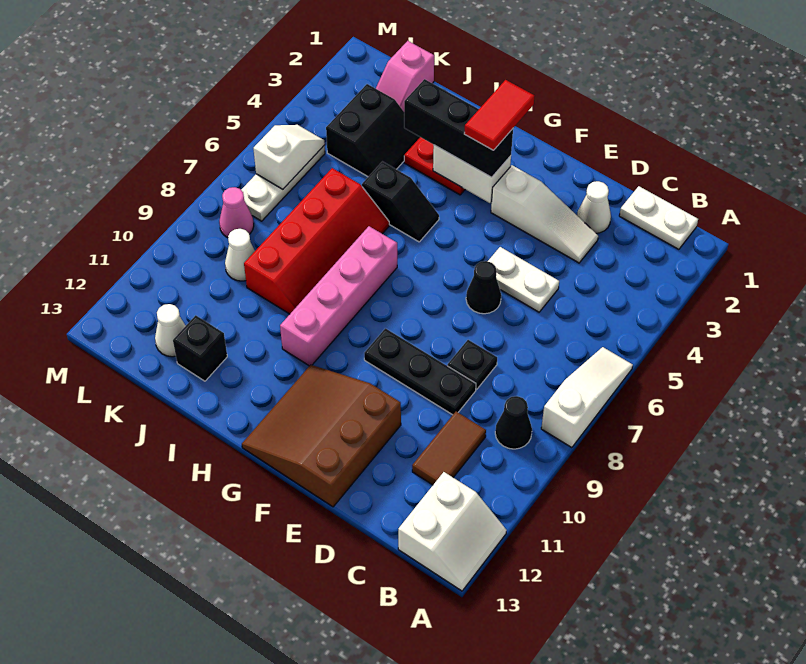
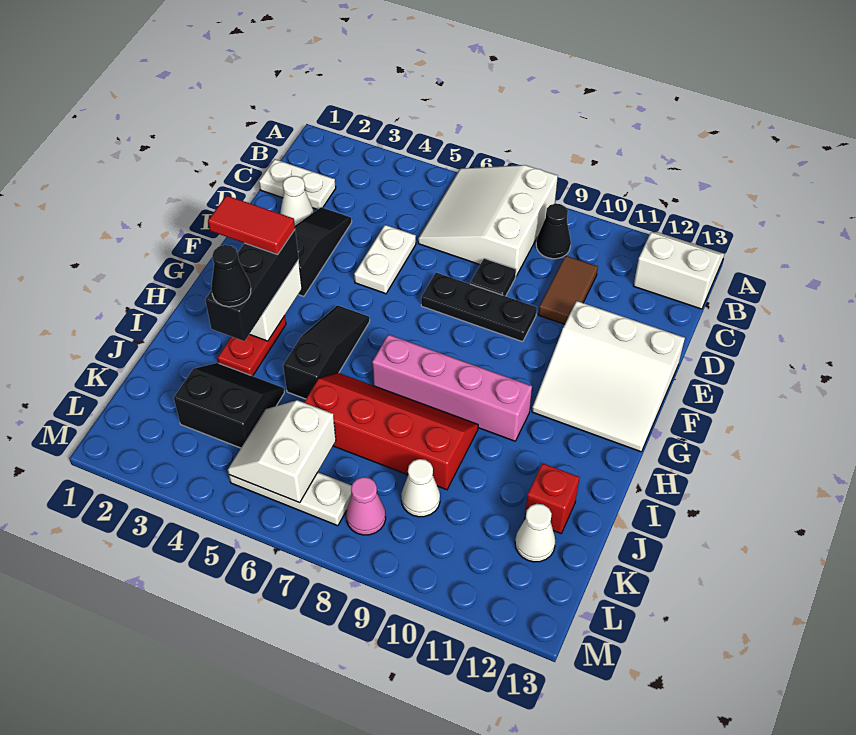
white 1x3 slope [541,347,633,448] -> white 3x3 slope [418,165,558,276]
white 1x2 plate [619,186,698,249] -> white 1x2 plate turned to [259,159,336,210]
brown 1x2 tile [412,412,486,485] -> brown 1x2 tile turned to [538,256,598,324]
white 1x3 slope [491,165,598,263] -> black 1x3 slope [295,207,352,296]
black 1x3 plate [364,328,476,415] -> black 1x3 plate turned to [421,273,537,342]
black 1x1 cone [466,261,501,314] -> black 1x1 cone moved to [211,245,251,307]
brown 3x3 slope [242,365,401,507] -> white 3x3 slope [532,301,685,452]
black 1x2 slope [362,162,439,242] -> black 1x3 slope [283,305,370,399]
black 1x1 brick [173,315,227,381] -> red 1x1 brick [525,463,580,533]
pink 1x2 slope [376,41,434,111] -> none
white 1x2 slope [253,125,325,189] -> white 2x2 slope [228,400,336,503]

